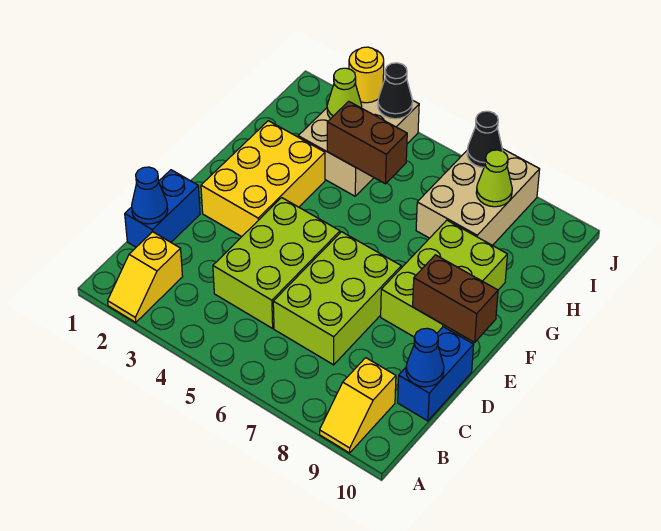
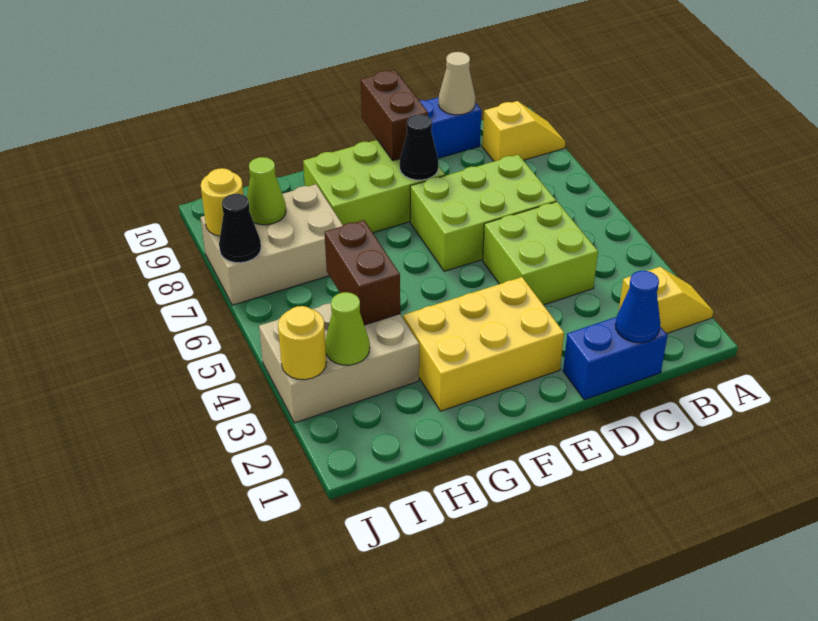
lime 2x3 brick [213,198,340,328] -> lime 2x2 brick [483,202,598,305]
blue 1x1 cone [406,328,444,387] -> tan 1x1 cone [439,52,475,115]
black 1x1 cone [378,63,413,119] -> black 1x1 cone moved to [400,114,438,180]
none -> yellow 1x1 round brick [201,168,244,236]

